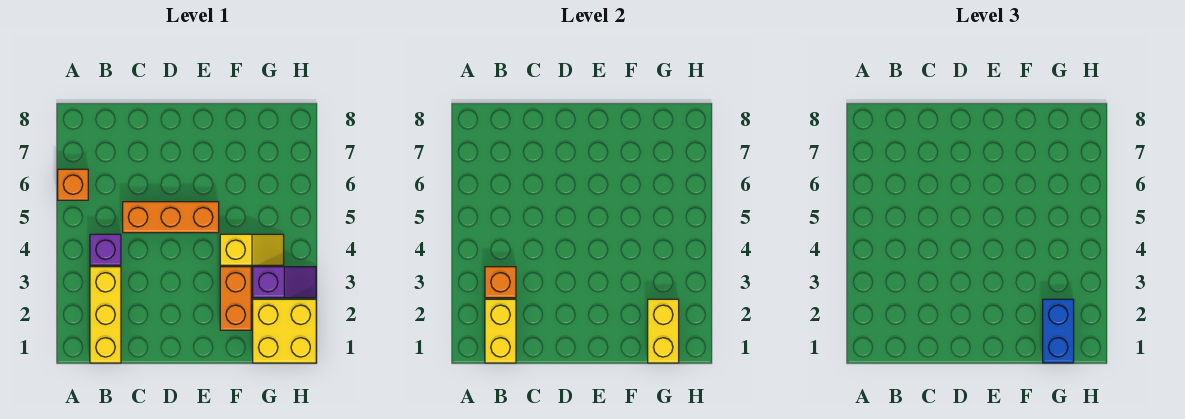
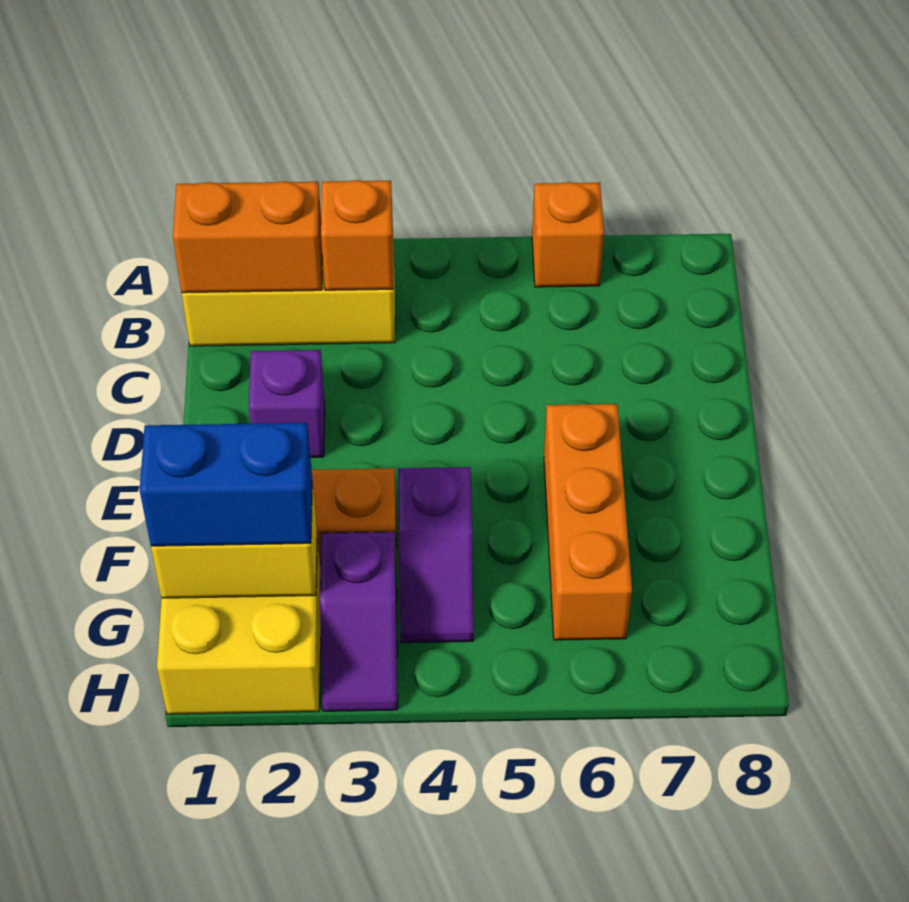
yellow 1x2 brick [485,299,516,363] -> orange 1x2 brick [173,181,322,293]
purple 1x1 brick [90,234,121,265] -> purple 1x1 brick moved to [249,350,325,457]
orange 1x3 brick [123,202,219,233] -> orange 1x3 brick moved to [544,404,632,640]
yellow 1x2 slope [220,234,284,265] -> purple 1x2 slope [398,467,474,643]

